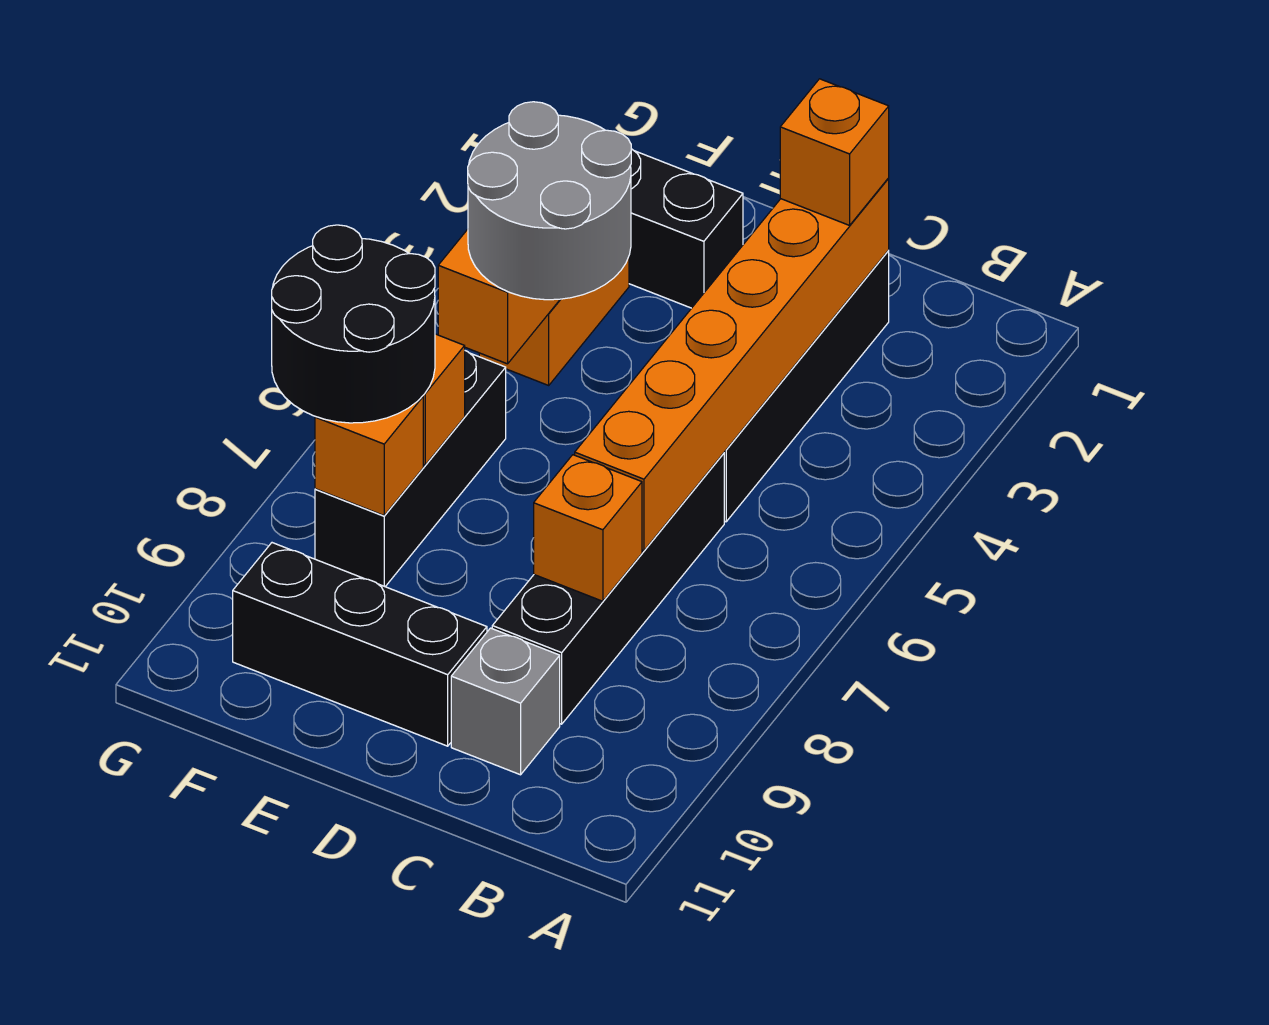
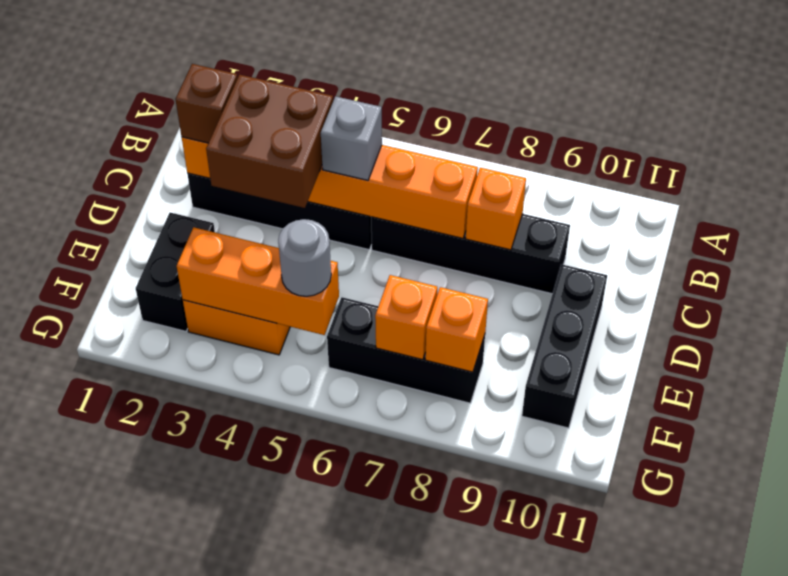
orange 1x1 brick [780,79,889,225] -> brown 1x1 brick [175,64,237,143]
none -> brown 2x2 brick [206,75,333,208]
grey 1x1 brick [451,628,560,775] -> grey 1x1 brick moved to [321,96,382,181]
grey 2x2 round brick [468,102,631,300] -> grey 1x1 round brick [278,219,331,296]
black 2x2 round brick [272,225,435,423] -> none

